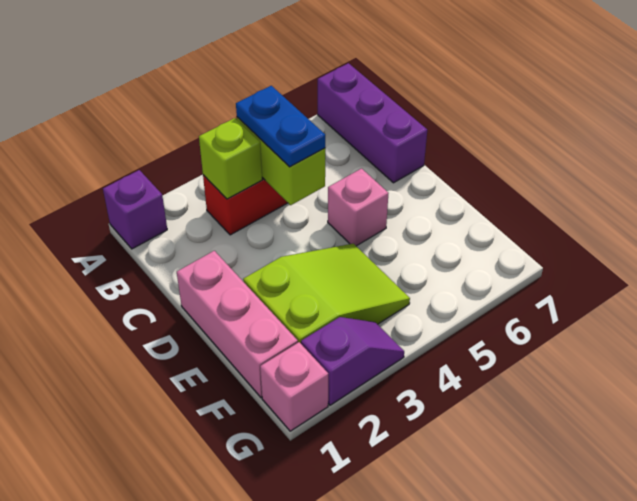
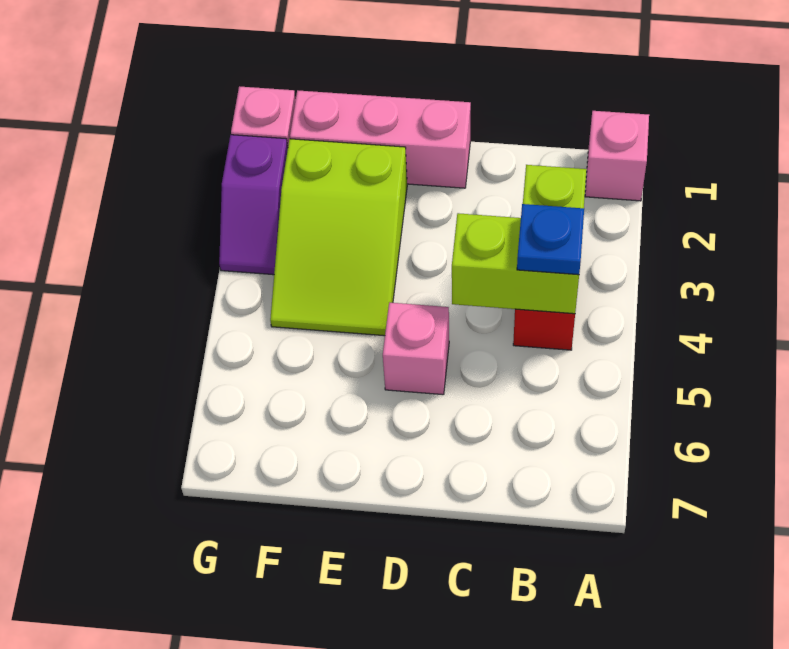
purple 1x1 brick [103,170,167,249] -> pink 1x1 brick [585,111,649,201]
purple 1x3 brick [318,63,427,183] -> none
blue 1x2 plate [236,86,325,167] -> blue 1x1 plate [517,204,584,275]

